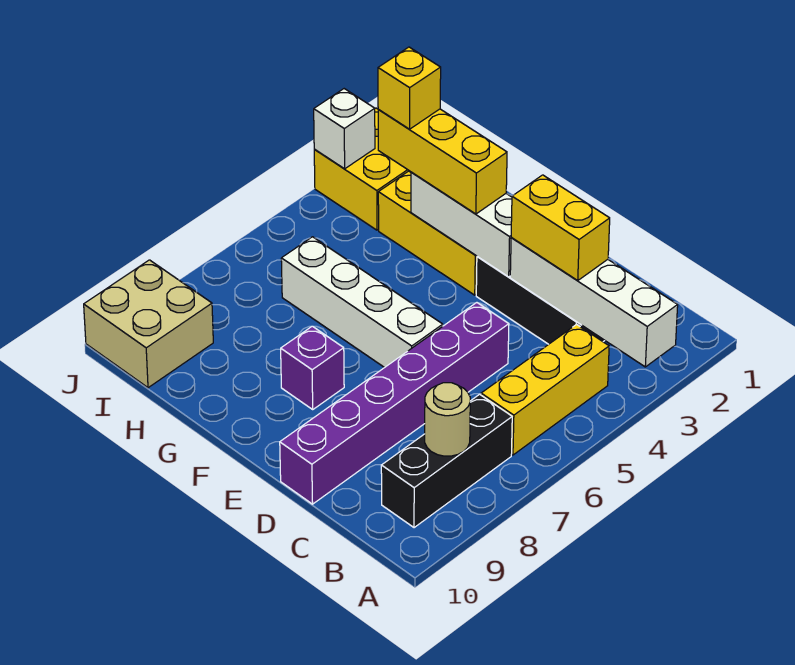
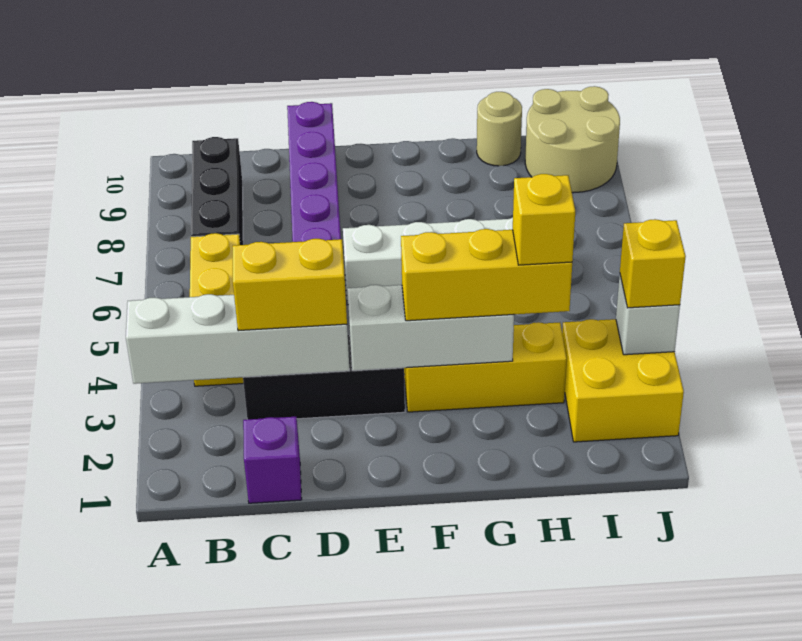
tan 1x1 round brick [425,383,470,456] -> tan 1x1 round brick moved to [477,92,522,166]
purple 1x1 brick [281,326,344,409] -> purple 1x1 brick moved to [243,417,302,503]
tan 2x2 brick [84,260,213,388] -> tan 2x2 round brick [525,86,620,193]
none -> yellow 1x1 brick [620,219,686,308]

